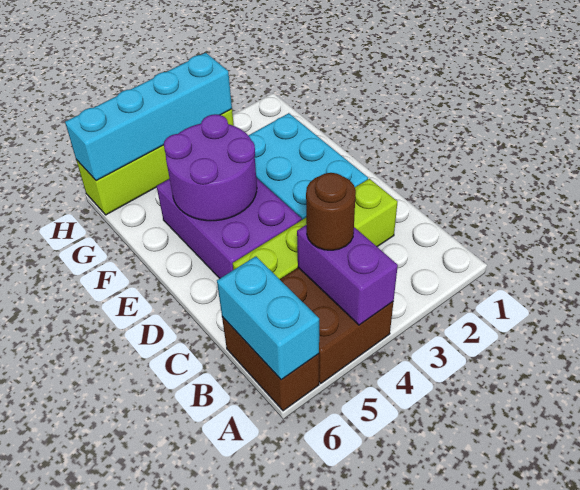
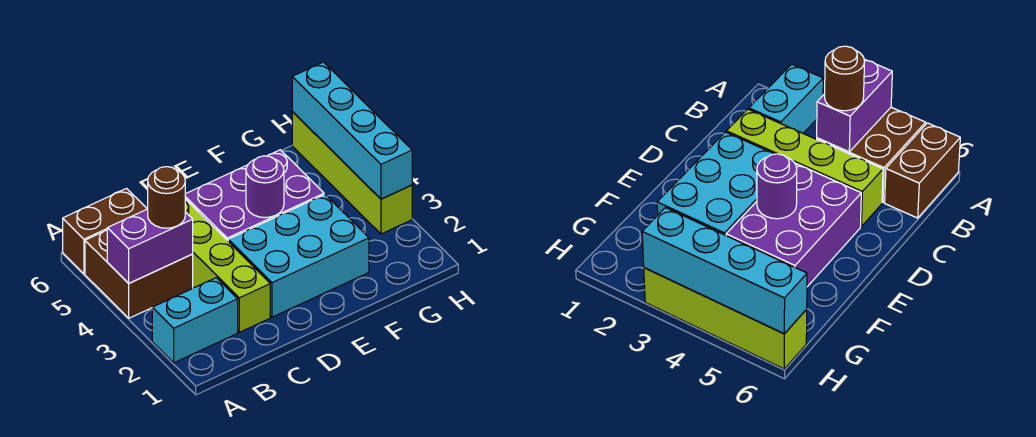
cyan 1x2 brick [217,256,319,380] -> cyan 1x2 brick moved to [152,278,238,363]
purple 2x2 round brick [164,114,257,221] -> purple 1x1 round brick [246,156,284,218]

